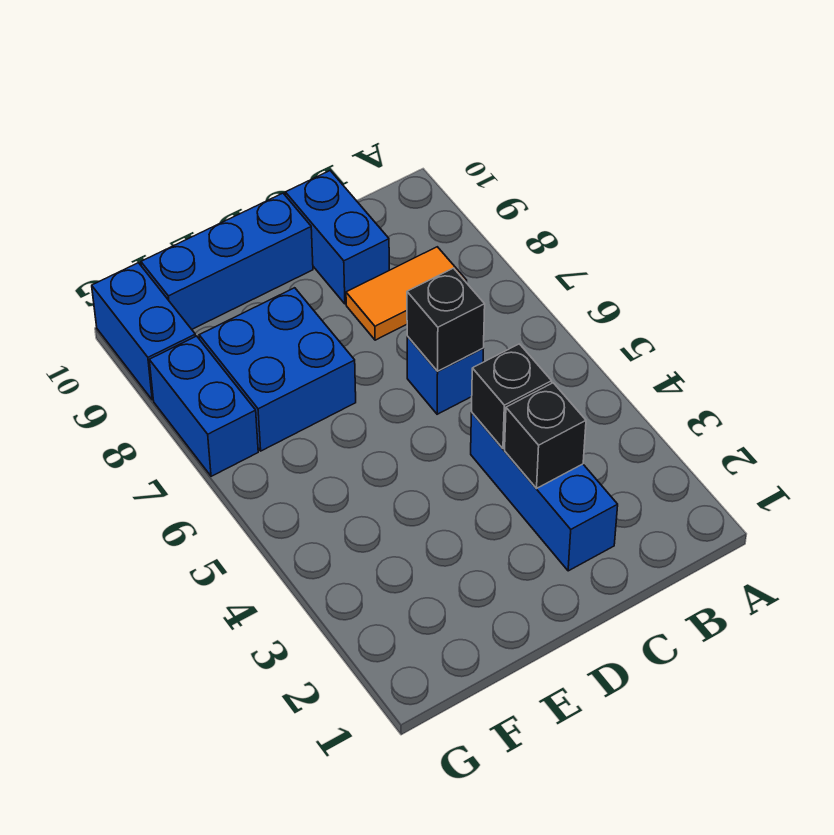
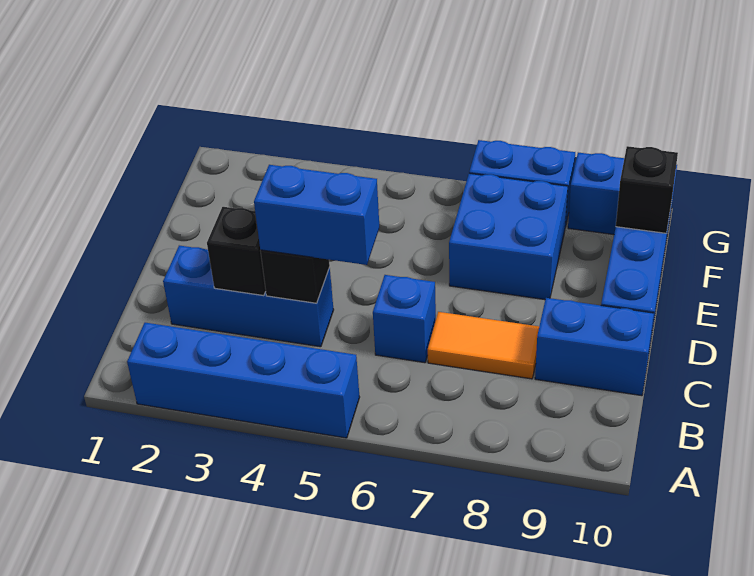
none -> blue 1x4 brick [127,323,360,438]
orange 1x2 tile [346,247,467,340] -> orange 1x2 tile turned to [428,312,539,379]
none -> blue 1x2 brick [254,165,379,265]
black 1x1 brick [407,268,485,371] -> black 1x1 brick moved to [616,146,678,233]

